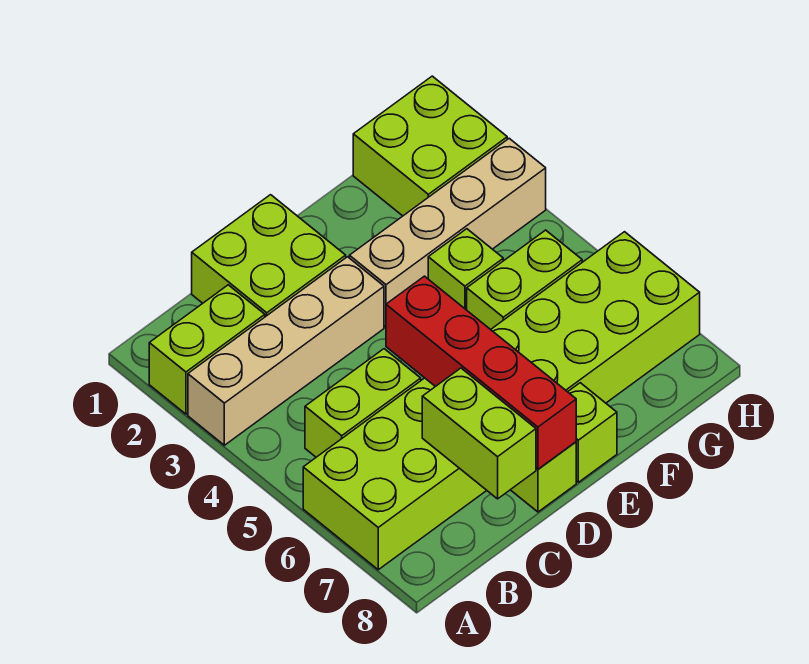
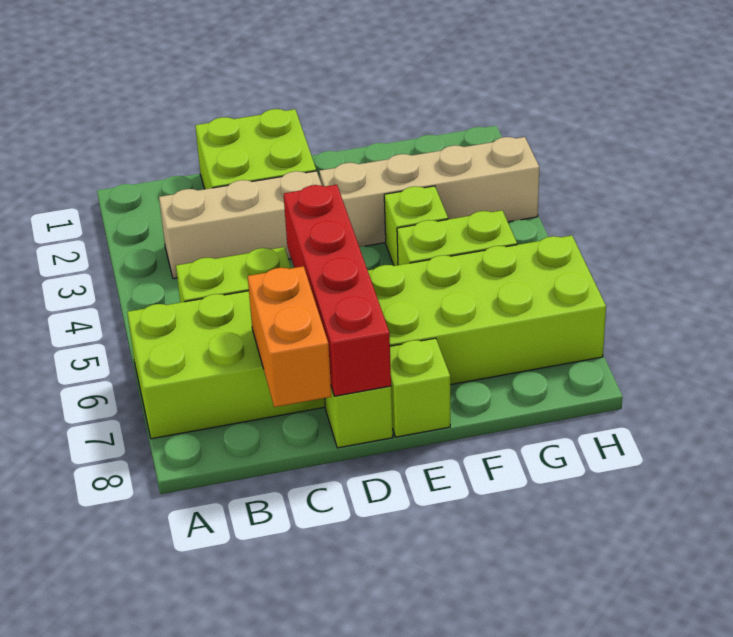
lime 1x2 brick [149,285,265,414] -> none
tan 1x4 brick [188,257,384,445] -> tan 1x3 brick [159,171,321,279]
lime 1x2 brick [422,368,536,499] -> orange 1x2 brick [248,266,331,407]
lime 2x2 brick [353,76,507,216] -> none

